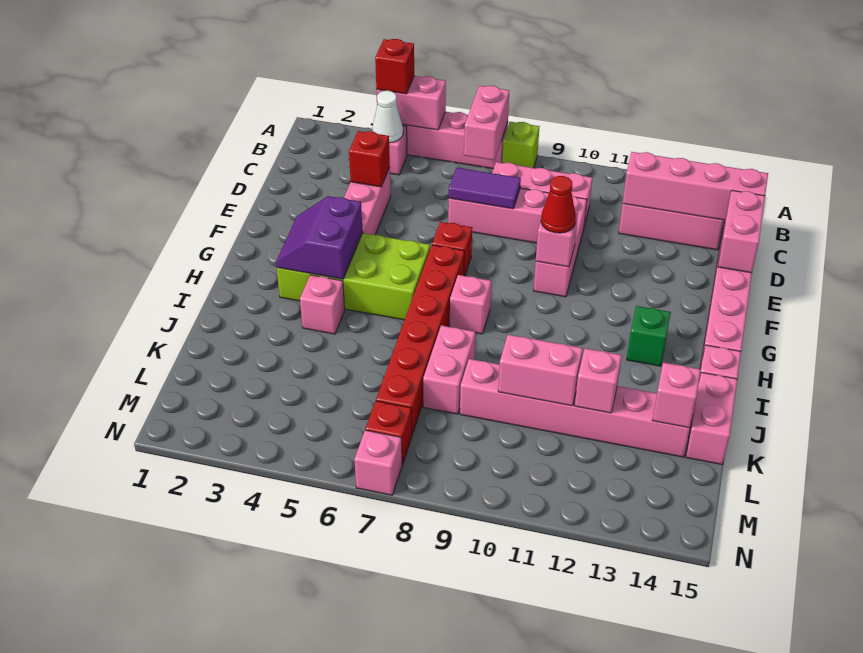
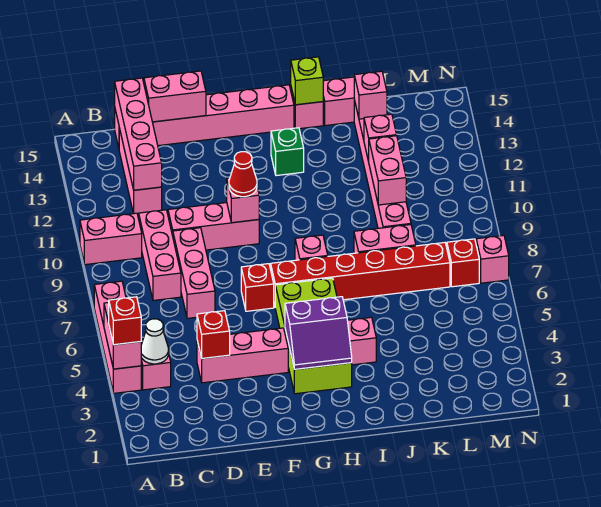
pink 1x2 brick [464,86,509,160] -> pink 1x2 brick moved to [80,213,142,265]
lime 1x1 brick [502,122,540,168] -> lime 1x1 brick moved to [291,57,323,105]
purple 1x2 tile [449,168,521,209] -> none

